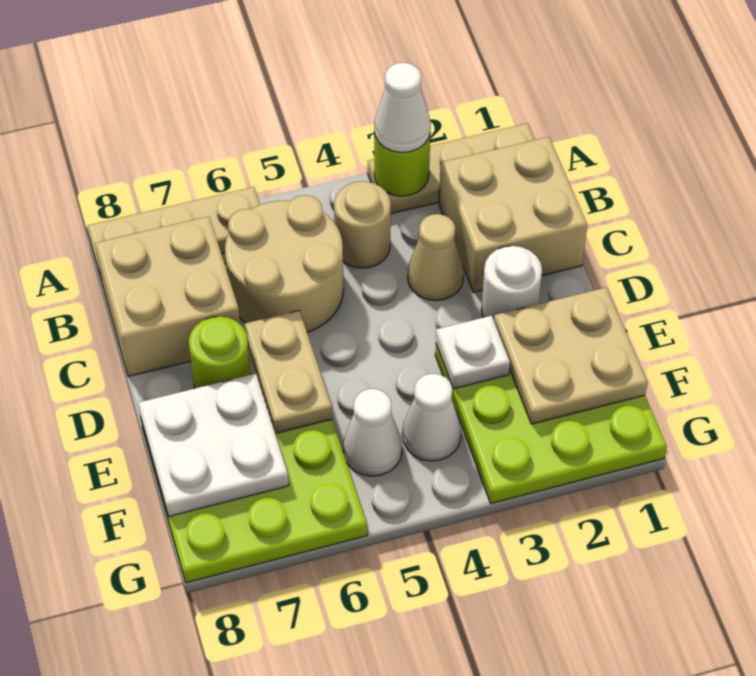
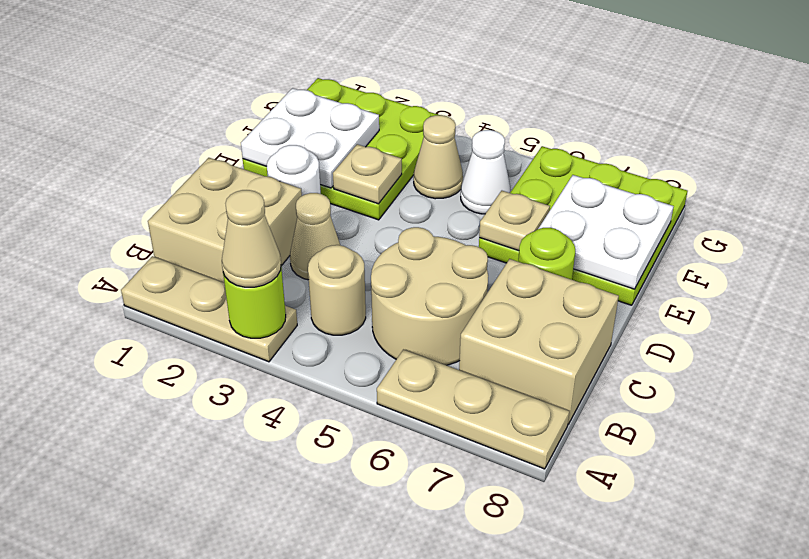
white 1x1 cone [374,63,431,153] -> tan 1x1 cone [222,190,281,287]
tan 1x2 plate [244,310,332,434] -> tan 1x1 plate [479,191,550,251]
tan 2x2 plate [494,288,647,424] -> white 2x2 plate [241,88,379,188]
white 1x1 plate [436,316,510,389] -> tan 1x1 plate [333,144,402,204]
white 1x1 cone [402,374,461,461] -> tan 1x1 cone [414,115,463,199]

